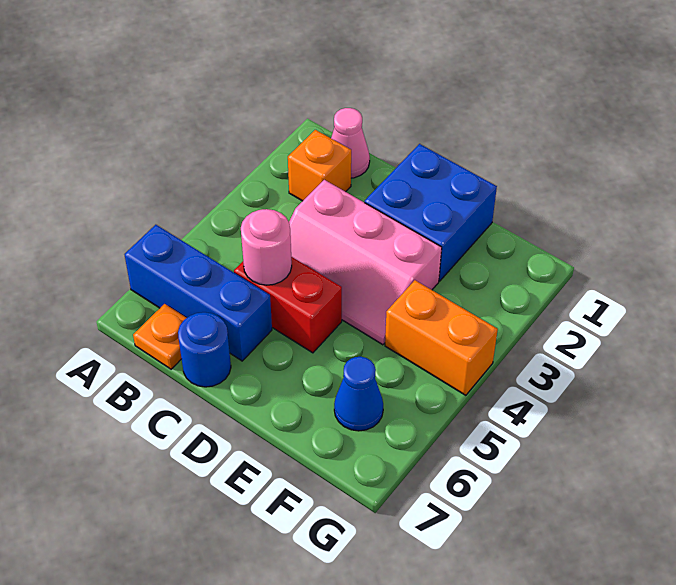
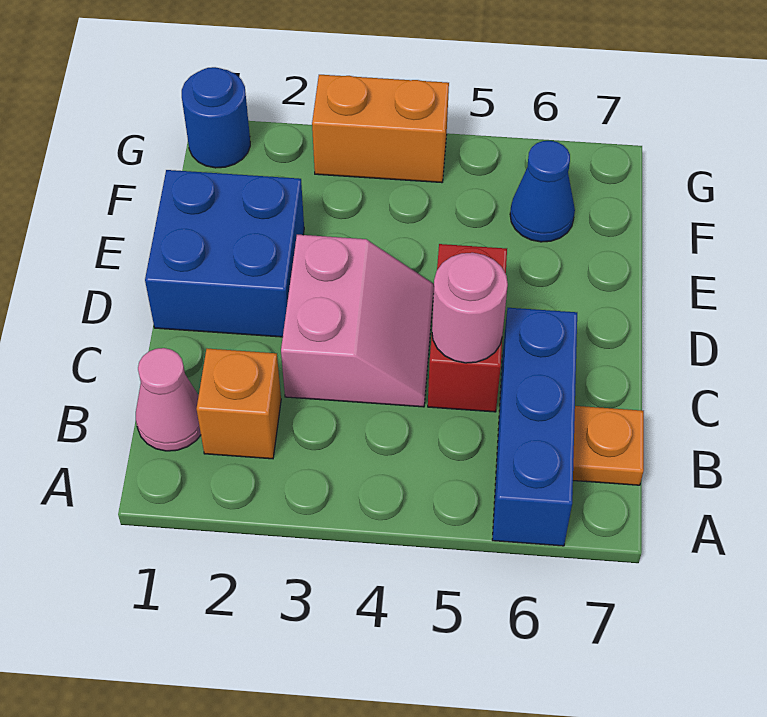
pink 2x3 slope [289,180,442,345] -> pink 2x2 slope [281,235,434,407]
blue 1x1 round brick [178,312,231,387] -> blue 1x1 round brick moved to [182,67,250,168]
orange 1x2 brick [385,280,498,395] -> orange 1x2 brick turned to [312,75,449,183]

